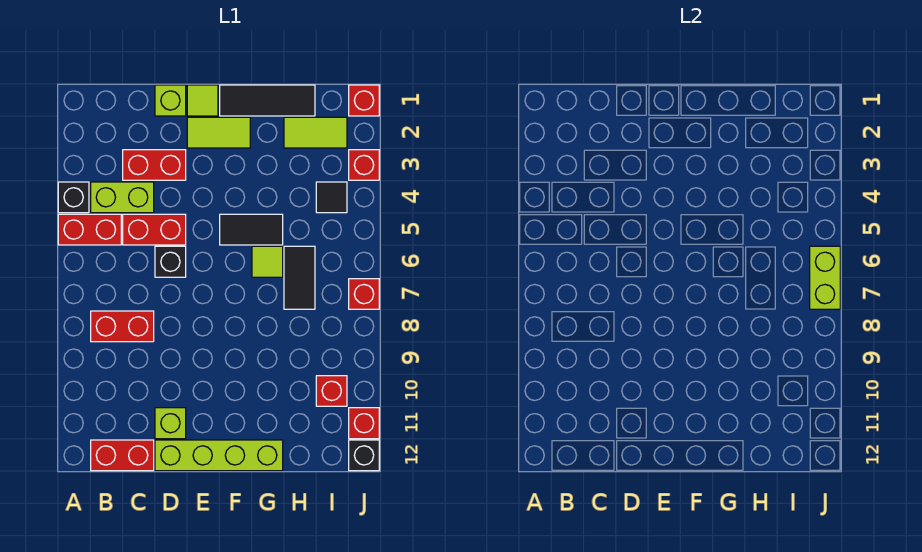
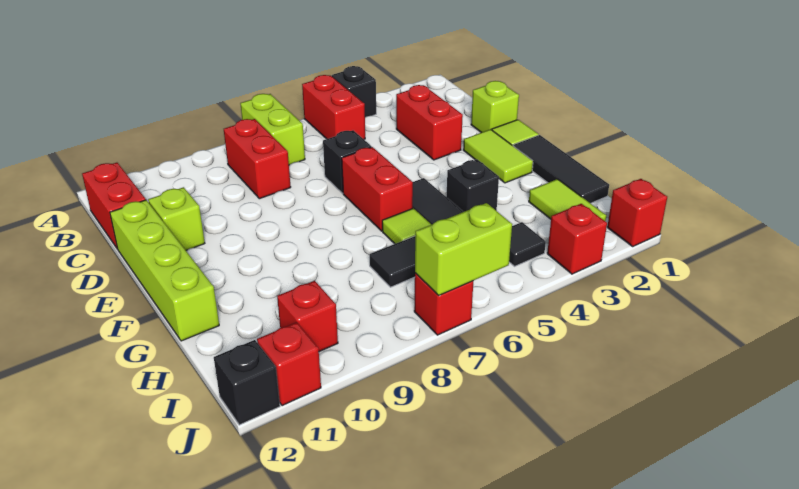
lime 1x2 brick [91,182,154,213] -> lime 1x2 brick moved to [240,94,305,165]
red 1x2 brick [123,214,186,245] -> red 1x2 brick moved to [342,147,413,231]
none -> black 1x1 brick [447,159,499,212]

